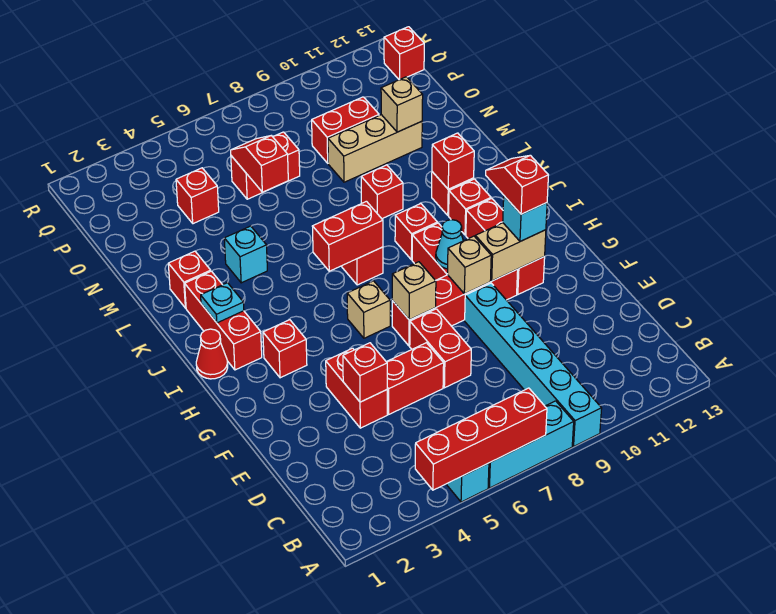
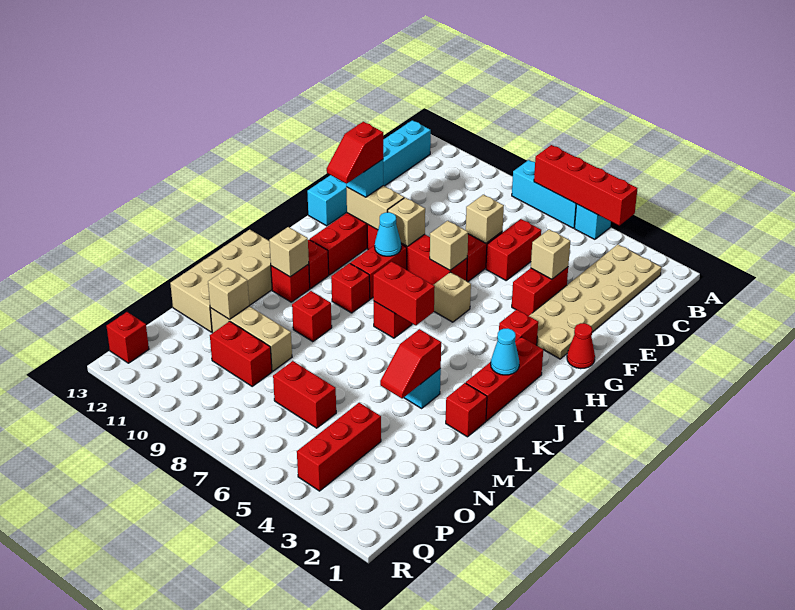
cyan 1x6 brick [465,283,602,446] -> cyan 1x6 brick moved to [307,120,431,226]
none -> tan 2x6 plate [529,244,661,359]
red 1x1 brick [343,343,387,402] -> tan 1x1 brick [531,229,570,279]
red 1x2 brick [387,343,444,414] -> red 1x2 brick turned to [486,219,541,280]
none -> tan 1x1 brick [466,195,504,243]
red 1x1 cone [196,329,228,379] -> red 1x1 cone moved to [567,323,595,369]
cyan 1x1 plate [201,283,244,323] -> cyan 1x1 cone [491,328,519,375]
red 1x1 brick [432,133,474,189] -> tan 1x1 brick [269,227,309,277]
none -> tan 2x4 brick [170,229,272,332]
red 1x2 slope [231,135,288,192] -> red 1x2 slope moved to [380,329,441,399]
red 1x1 brick [176,168,219,224] -> red 1x3 brick [297,403,381,491]

